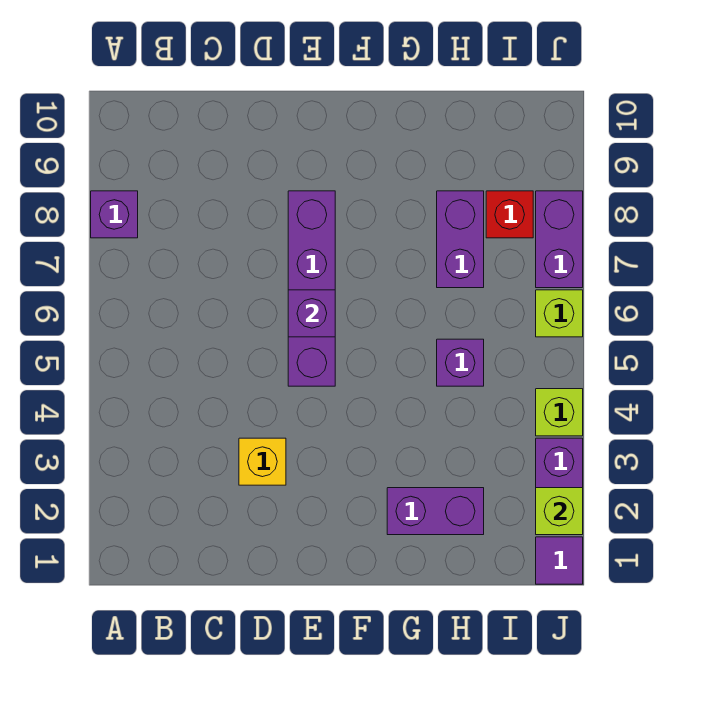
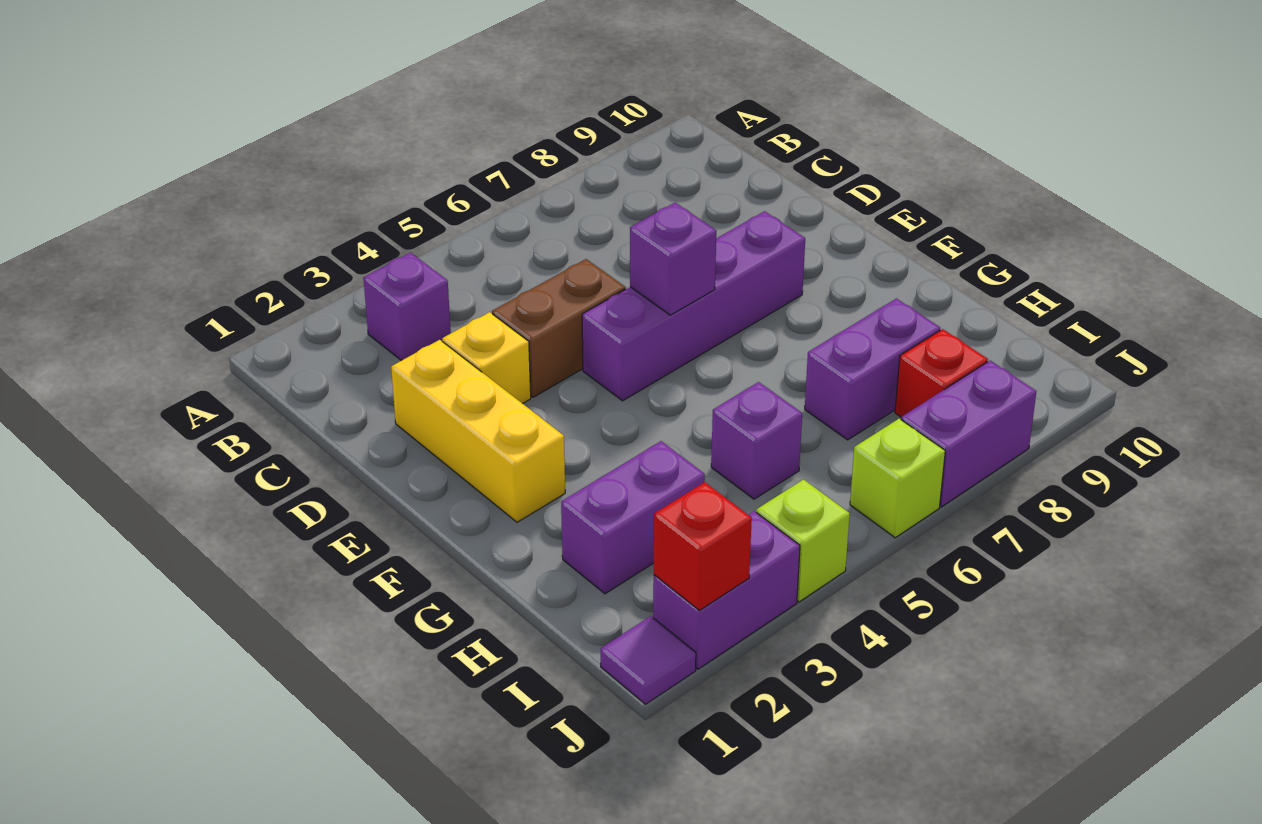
purple 1x1 brick [91,191,138,238] -> purple 1x1 brick moved to [363,253,451,361]
none -> yellow 1x3 brick [391,340,565,522]
none -> brown 1x2 brick [492,259,626,397]
purple 1x2 brick [387,488,484,535] -> purple 1x2 brick turned to [561,441,705,594]
lime 1x1 brick [536,488,583,535] -> red 1x1 brick [654,482,752,610]

